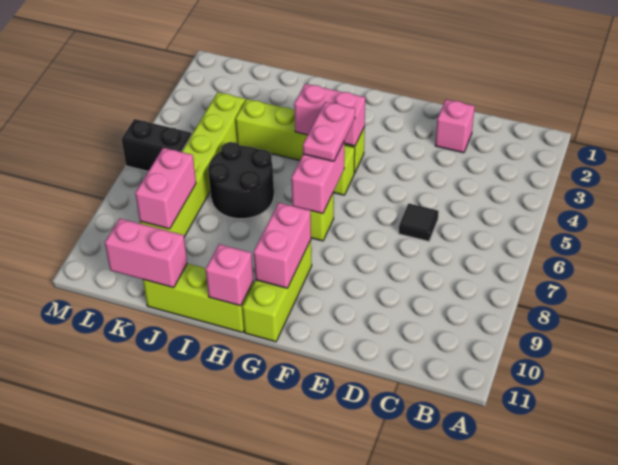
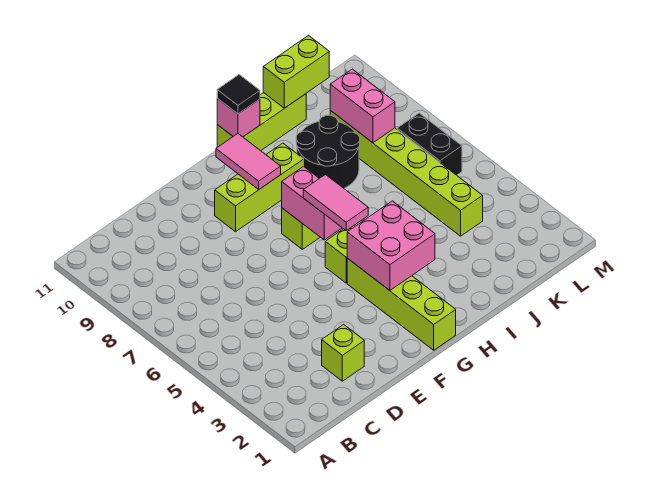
pink 1x1 brick [435,100,475,153] -> lime 1x1 brick [322,324,364,381]
black 1x1 tile [399,203,439,241] -> black 1x1 tile moved to [217,75,260,114]
lime 1x4 brick [235,99,365,173] -> lime 1x4 brick turned to [347,258,456,350]
pink 1x2 brick [294,84,365,146] -> pink 2x2 brick [347,201,435,290]
pink 1x2 plate [303,102,355,161] -> pink 1x2 tile [303,175,368,230]
lime 1x3 brick [242,240,312,342] -> lime 1x3 brick turned to [215,143,304,232]
pink 1x2 brick [254,203,311,288] -> pink 1x2 tile [216,134,281,189]
black 2x2 round brick [208,142,274,219] -> black 2x2 round brick moved to [296,115,360,188]
pink 1x2 brick [105,219,187,288] -> lime 1x2 brick [263,36,329,108]
black 1x2 brick [122,119,192,171] -> black 1x2 brick turned to [397,113,462,175]

